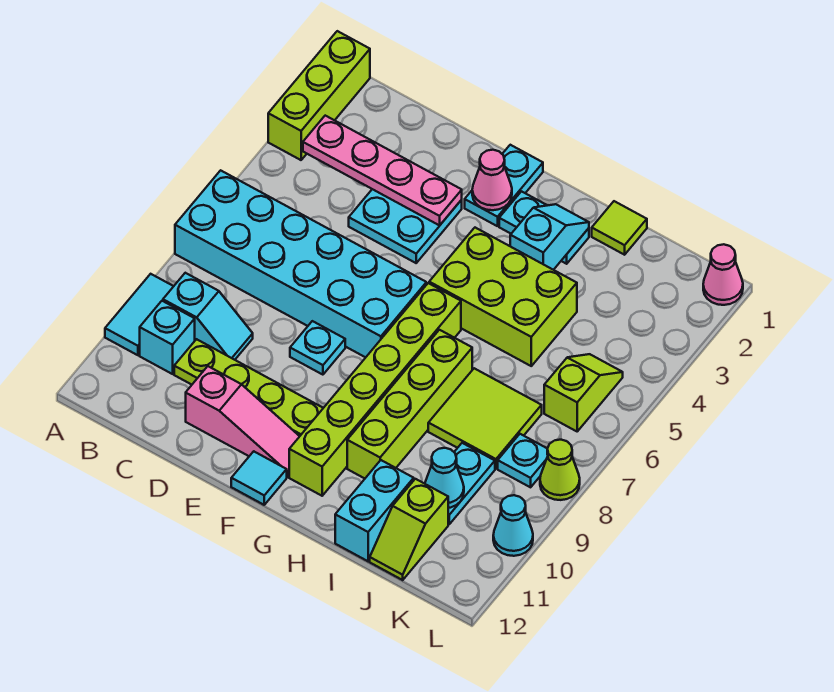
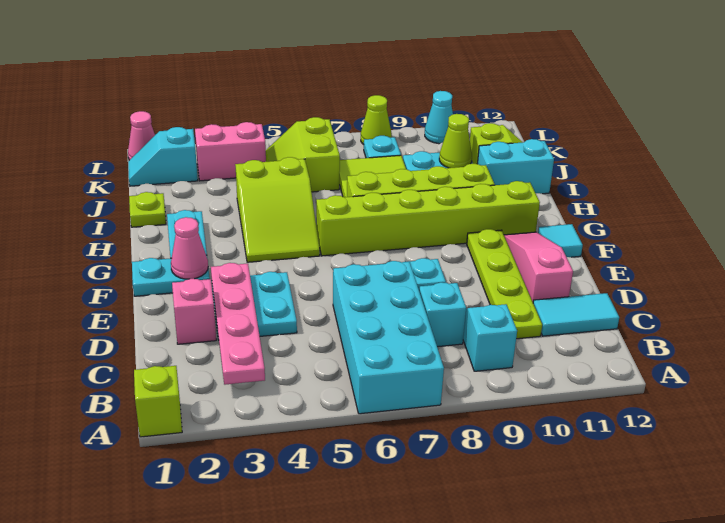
lime 1x3 brick [268,31,370,160] -> lime 1x1 brick [134,366,182,437]
cyan 2x6 brick [175,170,426,357] -> cyan 2x4 brick [333,261,444,414]
cyan 1x2 tile [105,274,174,355] -> cyan 1x2 tile moved to [533,293,619,336]
cyan 1x1 brick [140,301,195,374] -> cyan 1x1 brick moved to [419,282,466,347]
none -> pink 1x1 brick [172,279,216,344]
lime 2x3 brick [429,228,577,366] -> lime 2x3 slope [235,157,320,262]
cyan 1x2 slope [510,204,589,270] -> cyan 1x2 slope moved to [128,127,198,186]
lime 1x1 tile [592,201,647,255] -> lime 1x1 plate [129,192,166,227]
cyan 1x1 cone [425,448,464,508] -> lime 1x1 cone [439,114,472,168]
none -> pink 1x2 brick [195,122,266,181]
lime 1x2 slope [544,354,623,431] -> lime 2x2 slope [266,117,340,192]

